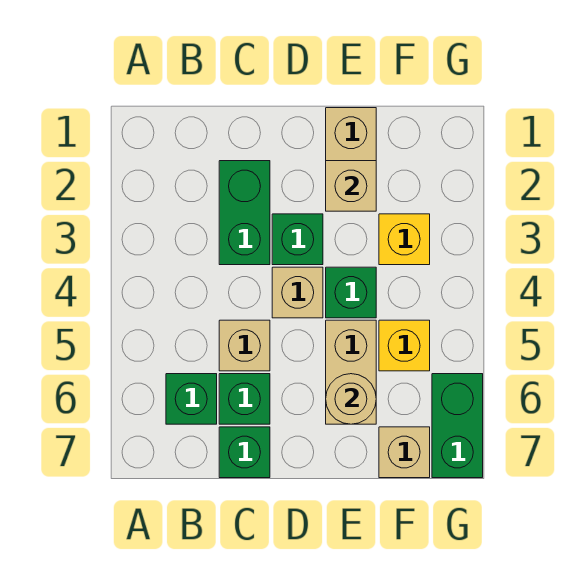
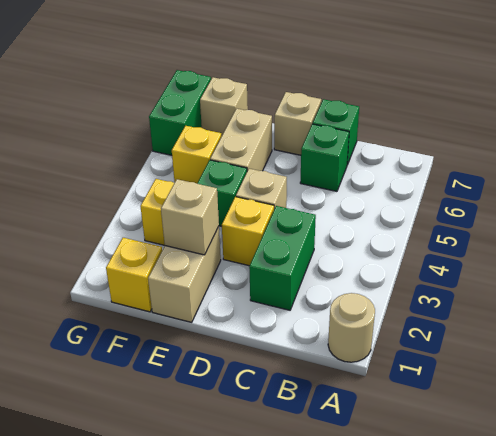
green 1x1 brick [166,374,217,424] -> none
tan 1x1 brick [219,320,270,371] -> tan 1x1 brick moved to [274,92,321,155]
green 1x1 brick [272,214,323,265] -> yellow 1x1 brick [222,197,274,266]
tan 1x1 round brick [326,374,376,424] -> tan 1x1 round brick moved to [328,293,375,362]
none -> yellow 1x1 brick [106,238,162,312]

